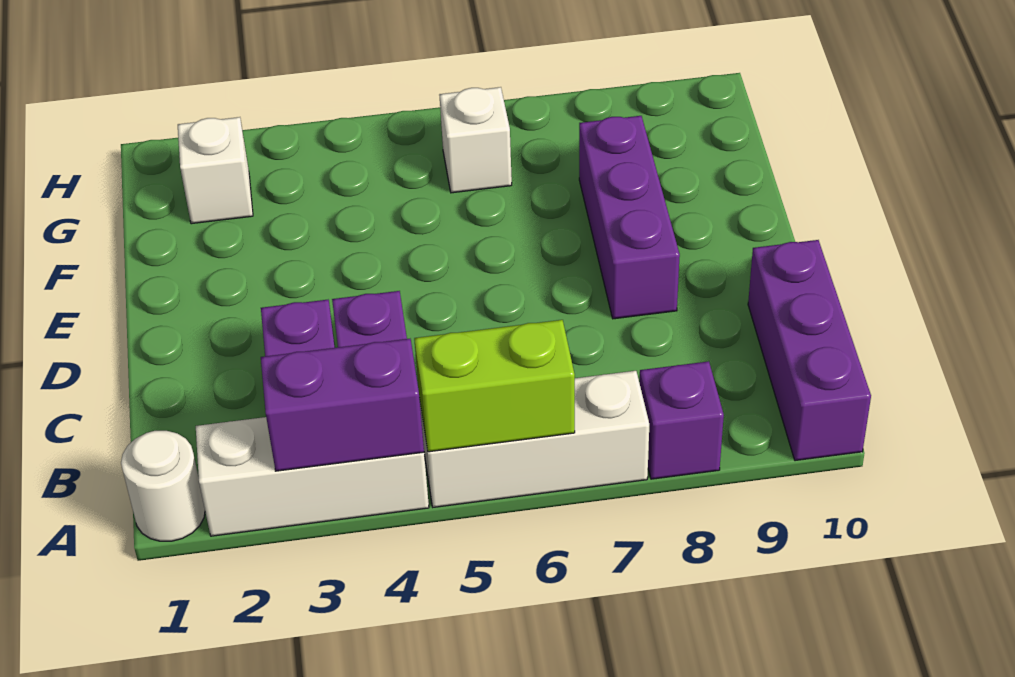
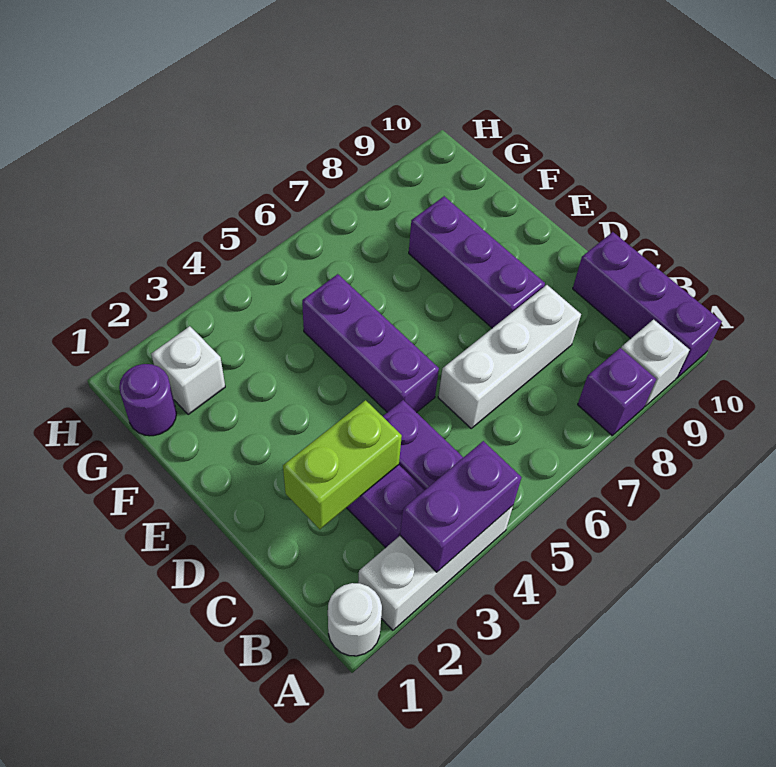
white 1x3 brick [420,371,649,507] -> white 1x3 brick moved to [438,285,581,428]
lime 1x2 brick [414,320,575,452] -> lime 1x2 brick moved to [283,400,402,529]
none -> purple 1x3 brick [302,274,439,413]
none -> purple 1x1 round brick [119,364,177,436]
white 1x1 brick [439,87,512,193] -> white 1x1 brick moved to [621,320,689,406]

